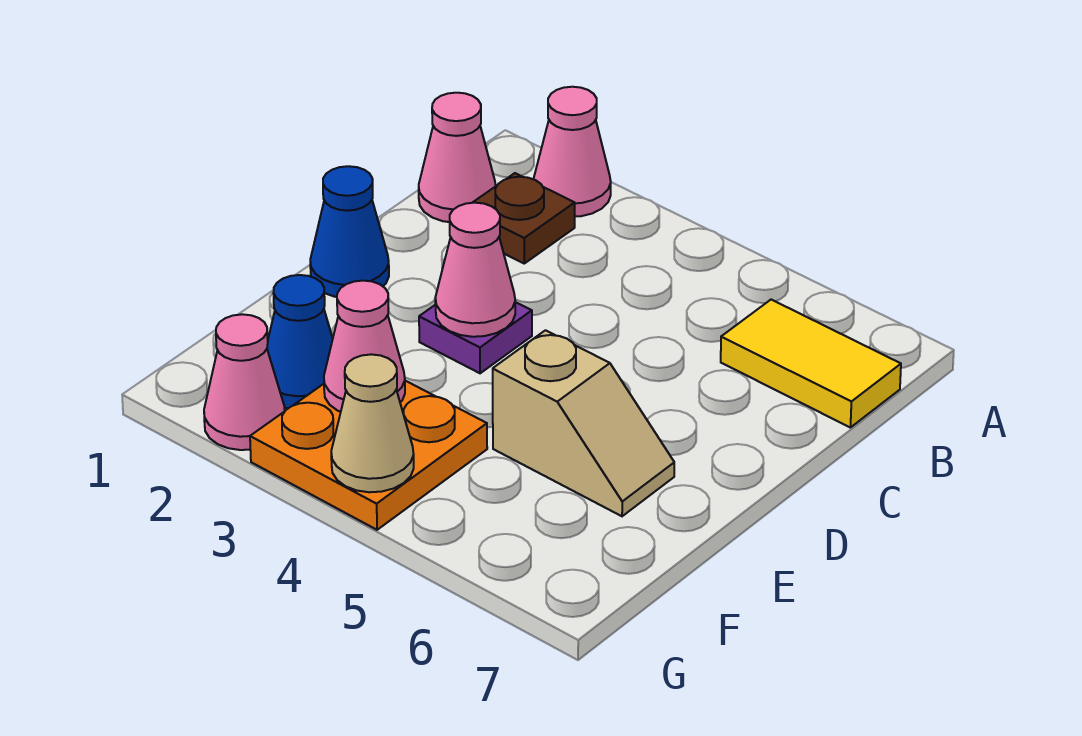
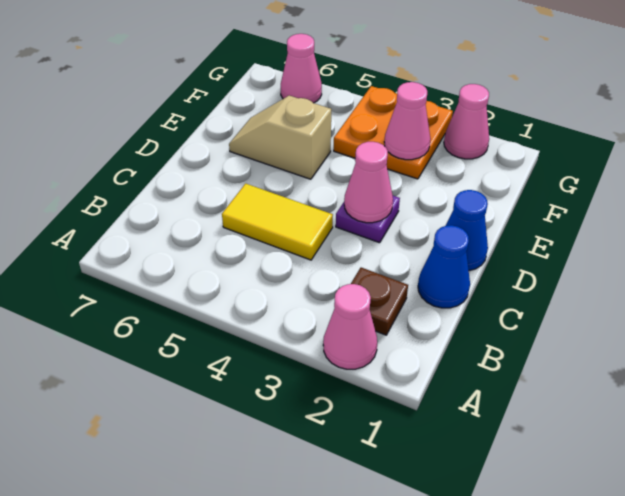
pink 1x1 cone [419,93,496,222] -> pink 1x1 cone moved to [281,34,322,103]
yellow 1x2 tile [721,300,901,427] -> yellow 1x2 tile moved to [222,184,333,260]
blue 1x1 cone [267,275,333,408] -> blue 1x1 cone moved to [418,225,470,308]
tan 1x1 cone [331,354,414,492] -> none

